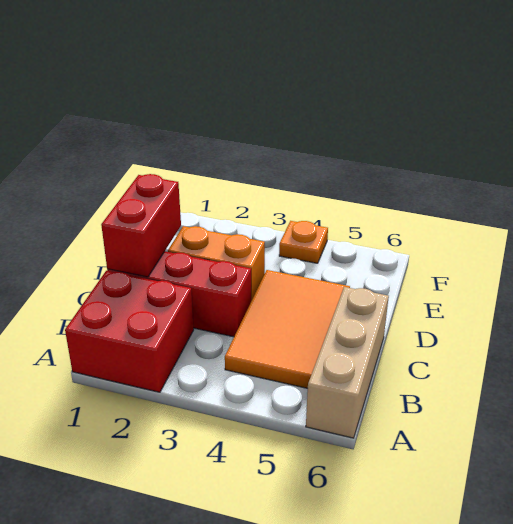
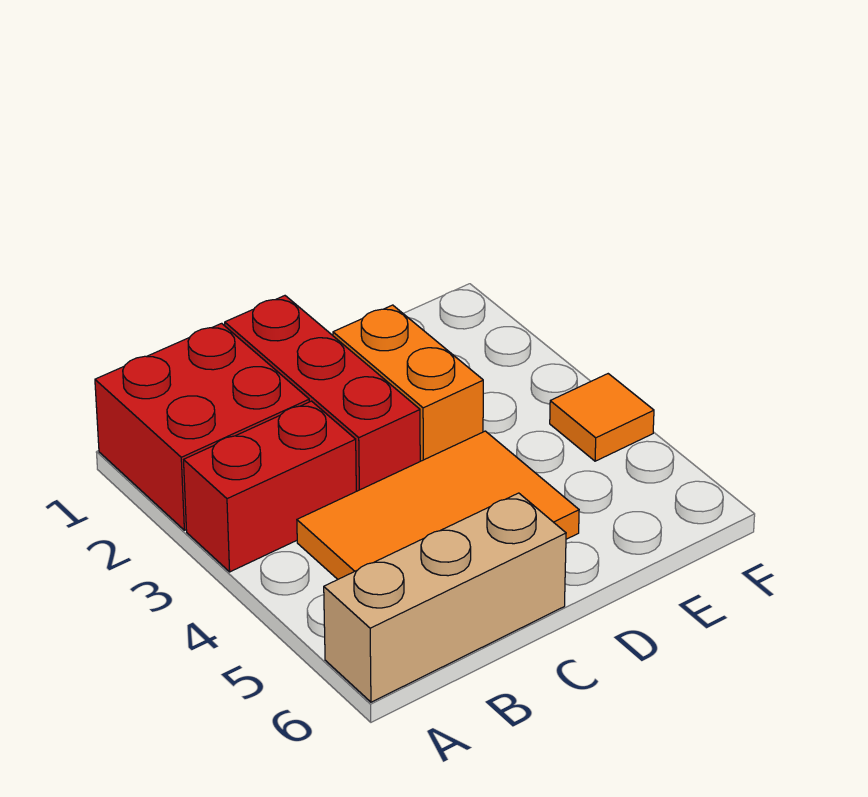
red 1x2 brick [101,174,181,277] -> red 1x2 brick moved to [184,401,356,572]
orange 1x1 plate [279,221,328,263] -> orange 1x1 tile [550,374,654,461]

